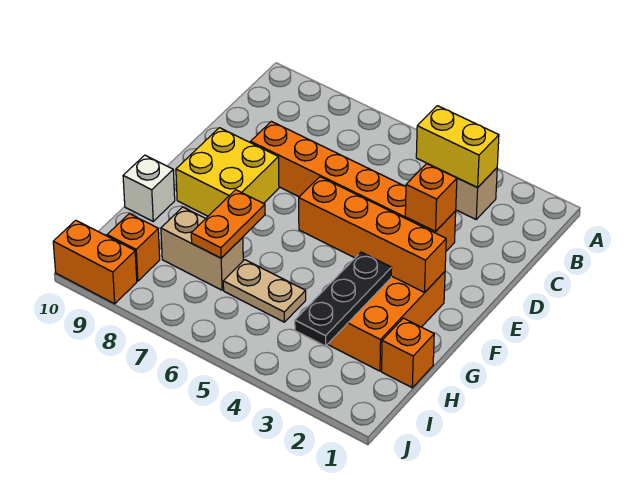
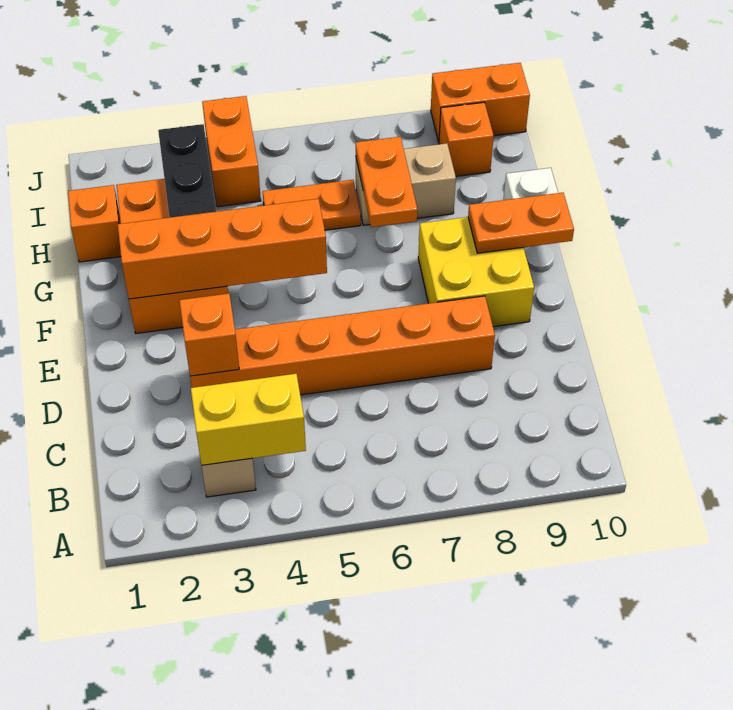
none -> orange 1x2 plate [468,193,574,253]
tan 1x2 plate [223,260,306,322] -> orange 1x2 plate [263,180,361,230]
none -> orange 1x2 brick [202,96,261,207]

